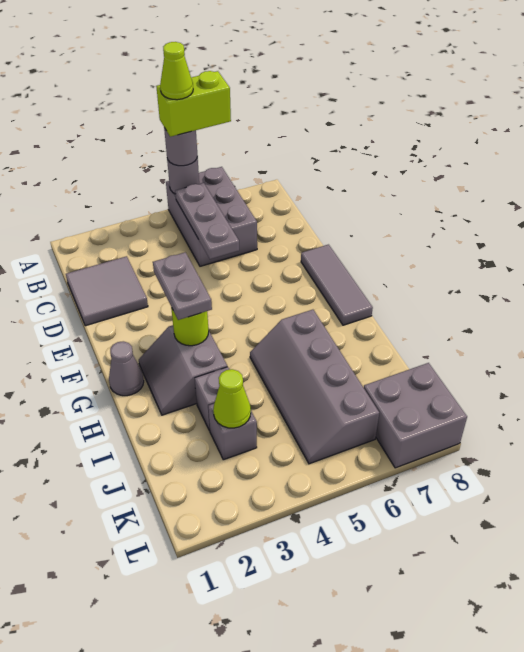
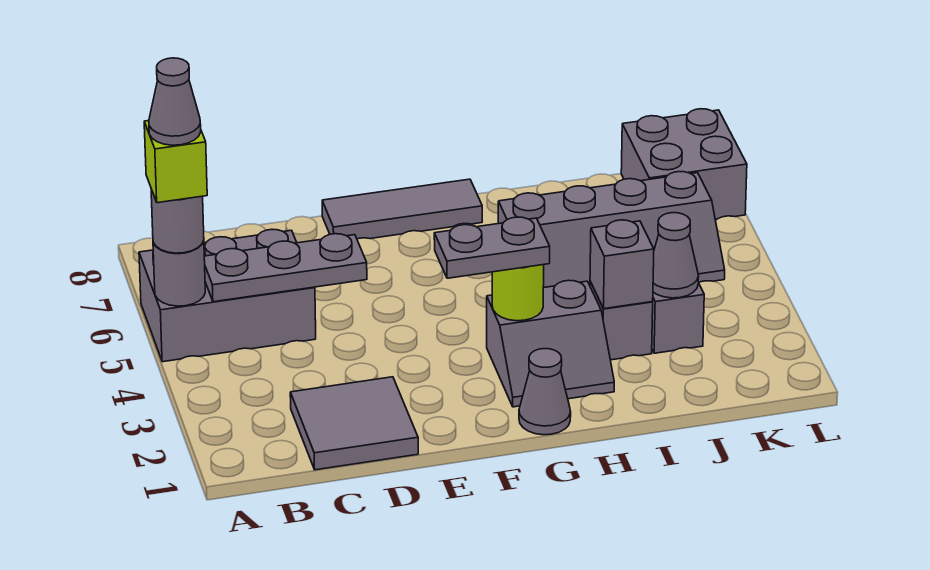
lime 1x2 brick [156,71,231,137] -> lime 1x1 brick [144,121,207,203]
lime 1x1 cone [160,42,193,100] -> grey 1x1 cone [149,58,201,145]
none -> grey 1x1 brick [590,220,654,309]
lime 1x1 cone [213,369,251,428] -> grey 1x1 cone [653,213,699,298]

